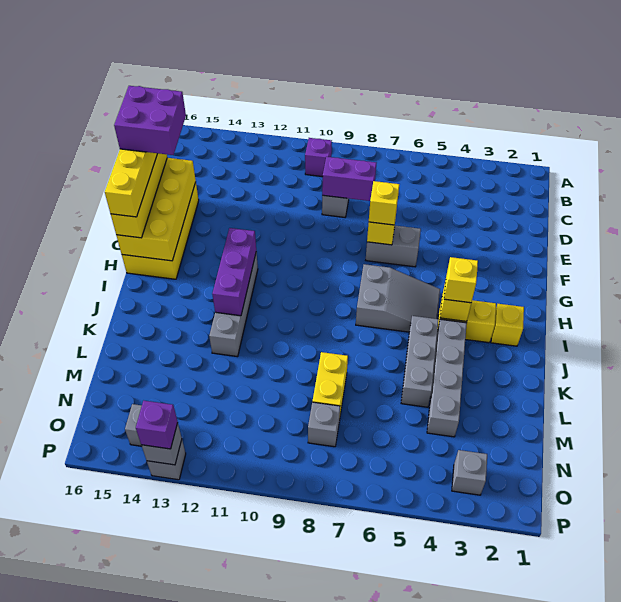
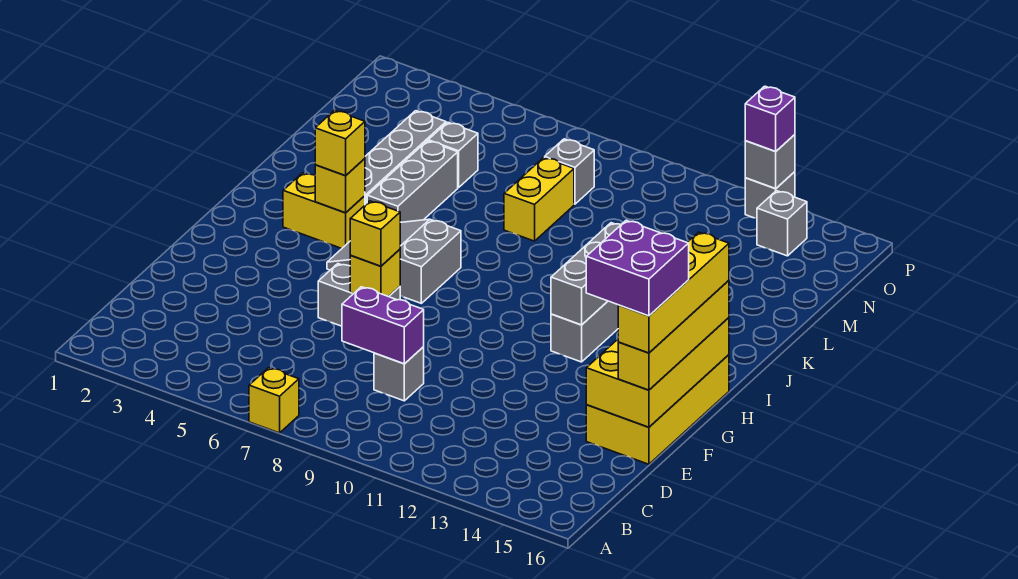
purple 1x1 brick [305,138,332,177] -> none
purple 1x3 brick [212,228,256,316] -> grey 1x3 brick [551,223,621,325]
yellow 1x1 brick [491,304,524,346] -> yellow 1x1 brick moved to [249,368,299,433]
grey 1x1 brick [452,450,487,495] -> grey 1x1 brick moved to [428,122,478,187]

